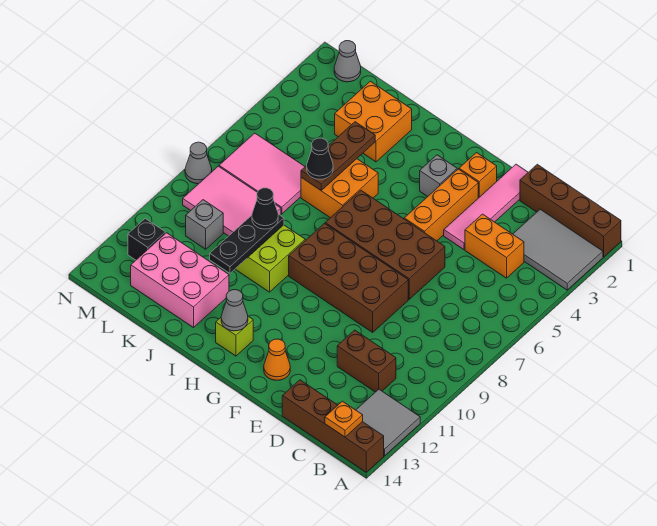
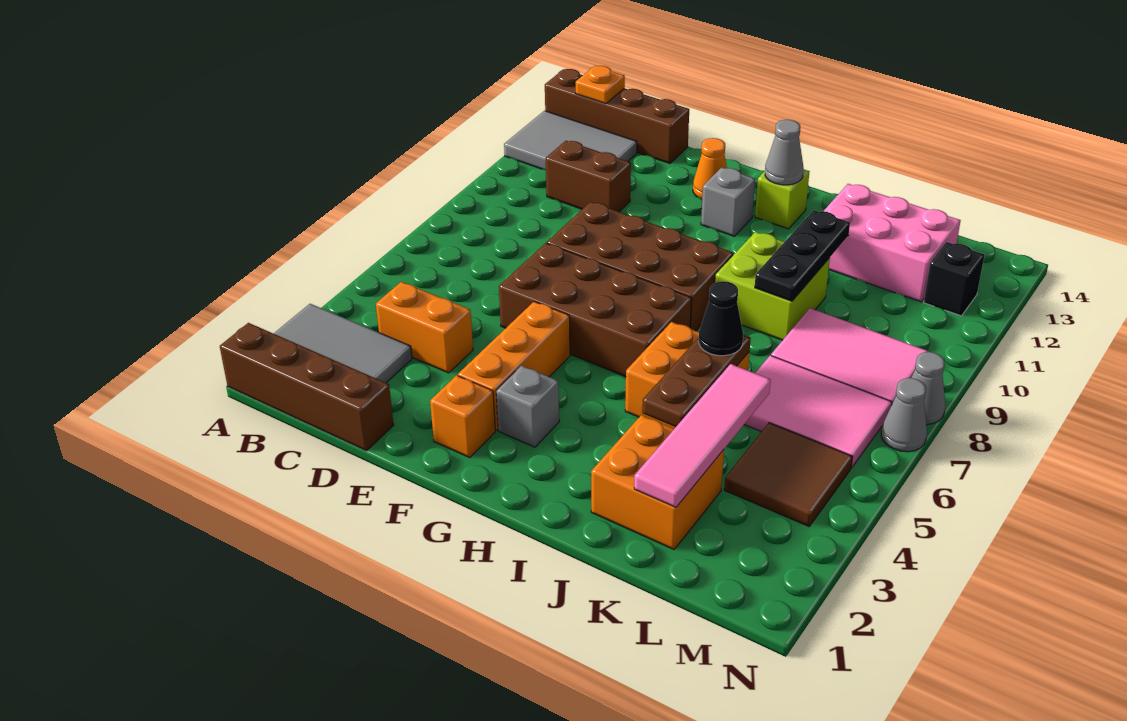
grey 2x2 tile [356,389,420,456] -> grey 2x3 tile [504,111,637,170]
pink 1x4 tile [444,164,528,250] -> pink 1x4 tile moved to [634,364,771,507]
black 1x1 cone [252,188,278,229] -> none
none -> brown 2x2 tile [724,423,853,526]
grey 1x1 brick [186,200,223,249] -> grey 1x1 brick moved to [701,167,755,236]
grey 1x1 cone [334,41,361,82] -> grey 1x1 cone moved to [881,378,927,452]

